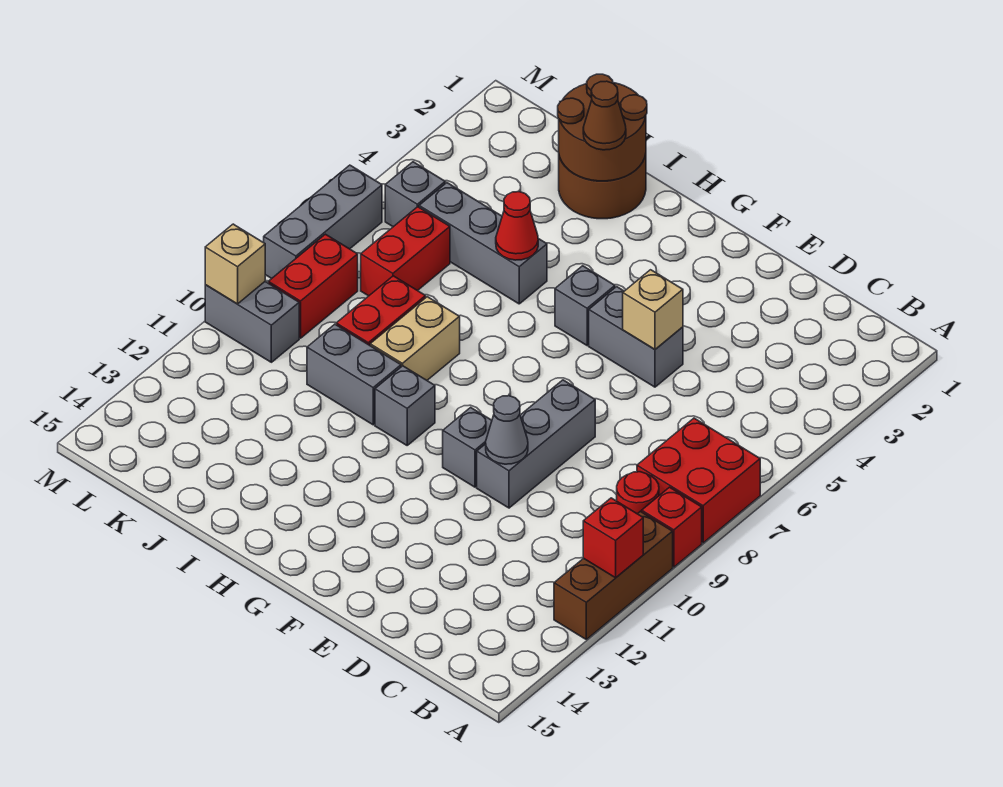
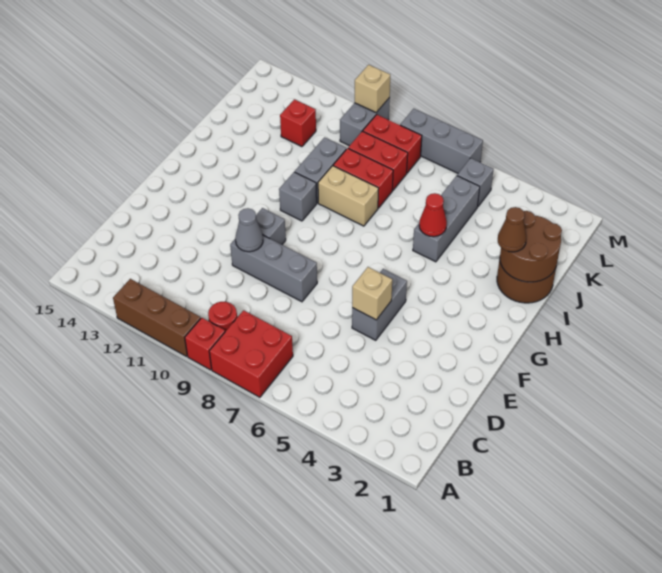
red 1x1 brick [583,498,643,578] -> red 1x1 brick moved to [280,99,316,147]
grey 1x1 brick [555,266,615,345] -> none
red 1x2 brick [361,207,450,296] -> red 1x2 brick moved to [348,131,408,190]

